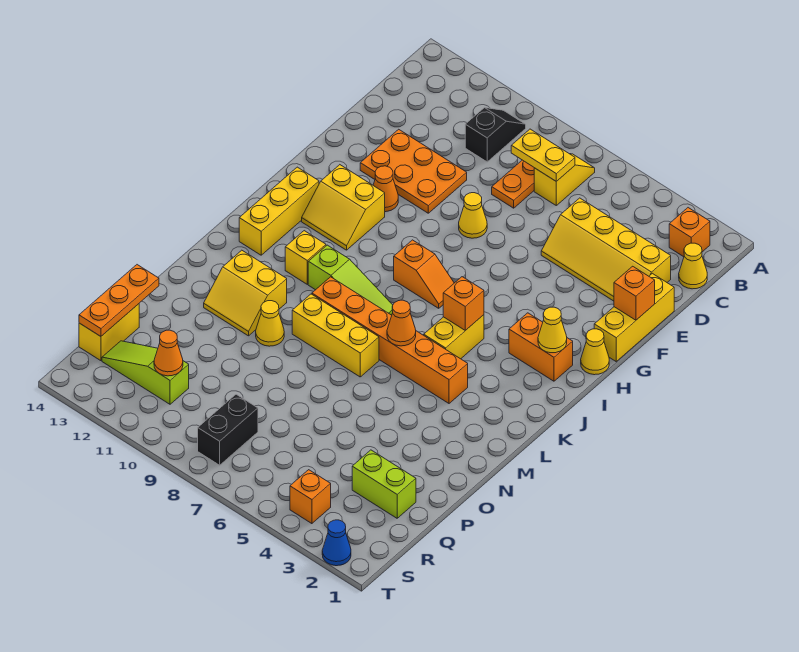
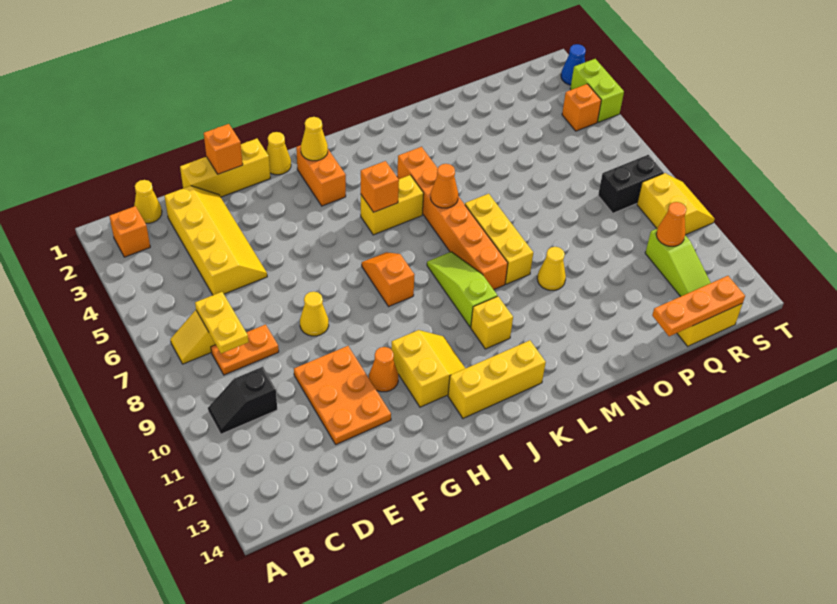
yellow 2x2 slope [204,250,287,336] -> yellow 2x2 slope moved to [637,173,715,235]
lime 1x2 brick [352,450,416,518] -> lime 1x2 brick moved to [570,59,624,122]

